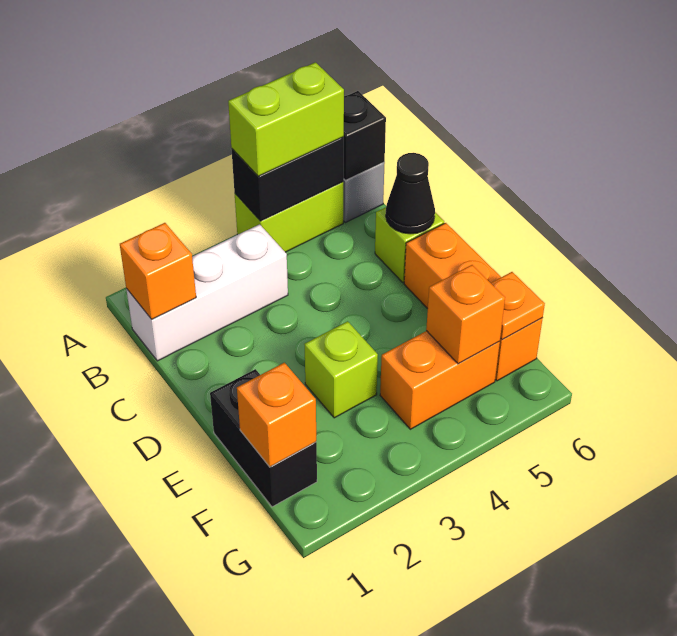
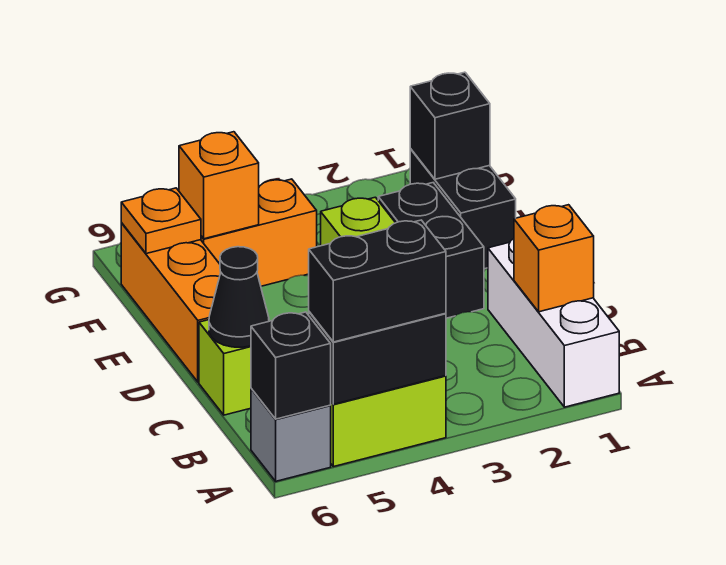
lime 1x2 brick [228,62,344,176] -> black 1x2 brick [309,220,446,342]
white 1x3 brick [126,224,288,361] -> white 1x3 brick turned to [488,239,619,407]
none -> black 1x2 brick [378,183,484,318]
orange 1x1 brick [237,363,316,467] -> black 1x1 brick [410,72,490,179]

